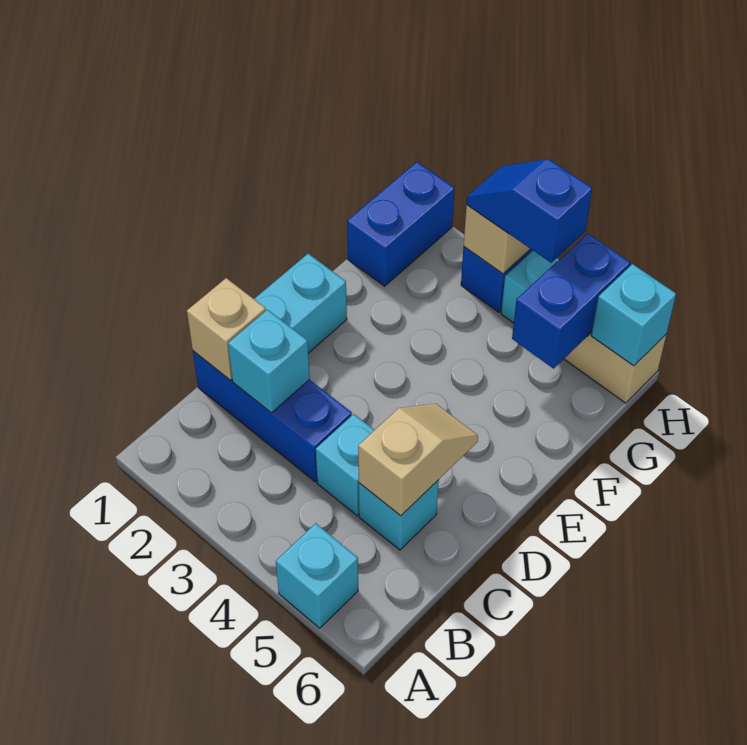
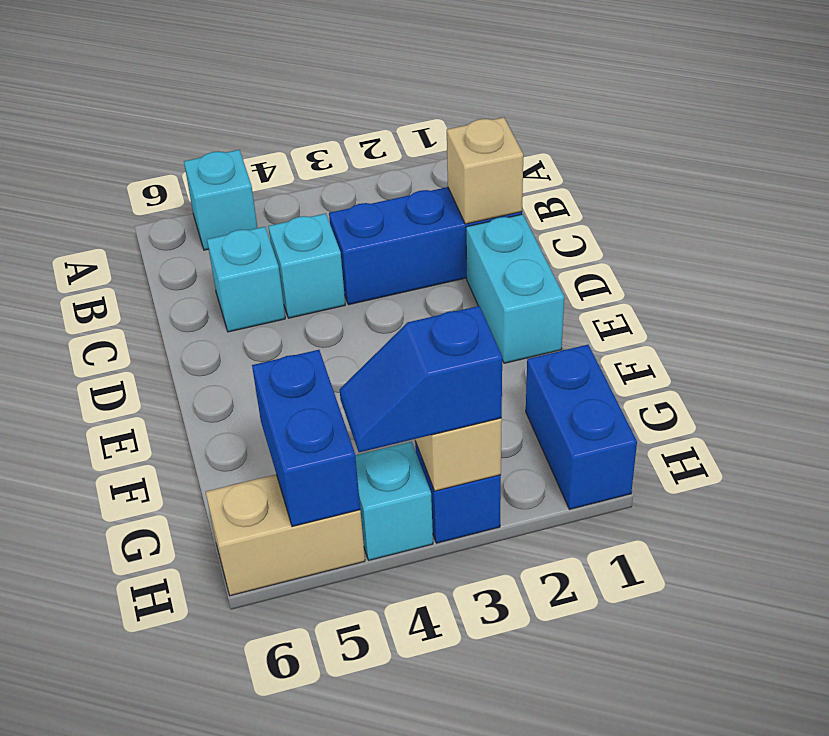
cyan 1x1 brick [228,310,310,413] -> none
tan 1x2 slope [358,404,478,516] -> none
blue 1x2 slope [466,159,592,263] -> blue 1x2 slope turned to [340,306,502,452]
cyan 1x1 brick [591,264,676,366] -> none

